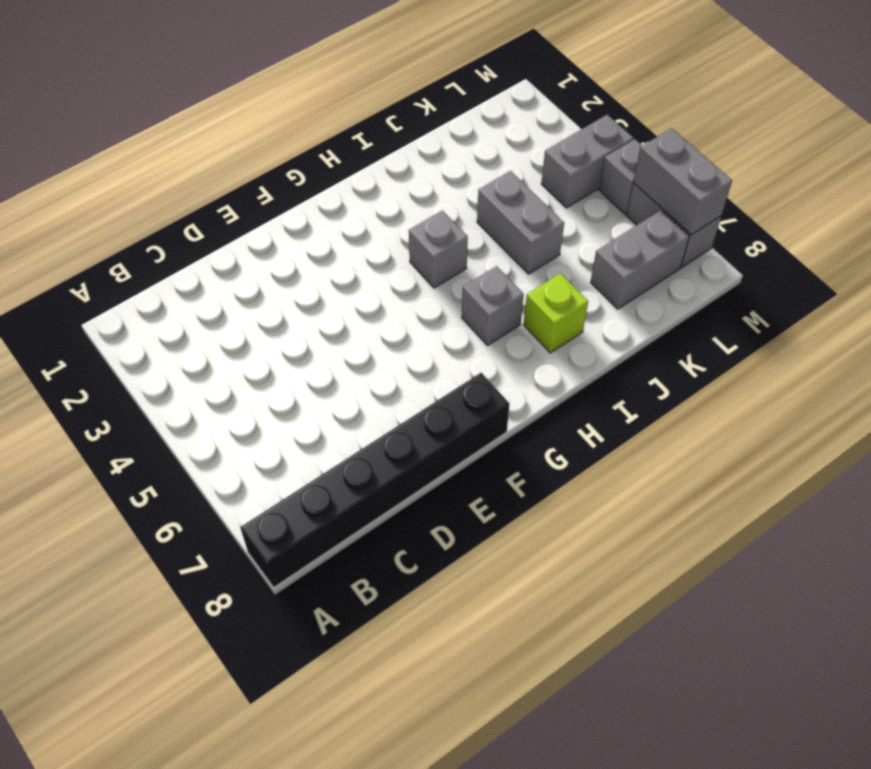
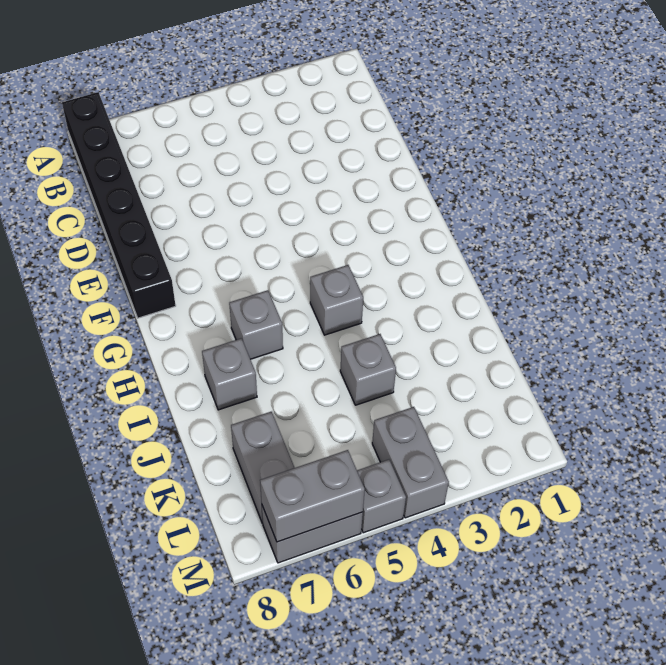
lime 1x1 brick [524,273,588,353] -> grey 1x1 brick [202,338,257,410]
grey 1x2 brick [477,171,564,274] -> grey 1x1 brick [340,334,396,405]

